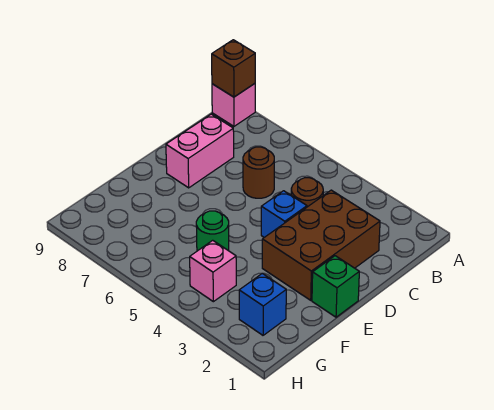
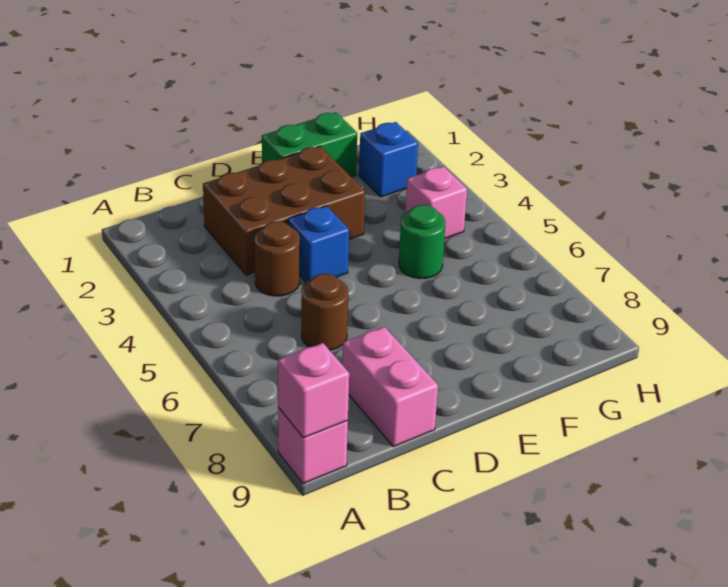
brown 1x1 brick [212,40,255,97] -> pink 1x1 brick [278,343,349,438]
pink 1x2 brick [166,114,234,188] -> pink 1x2 brick turned to [342,327,438,447]
green 1x1 brick [312,256,359,317] -> green 1x2 brick [262,112,357,177]

